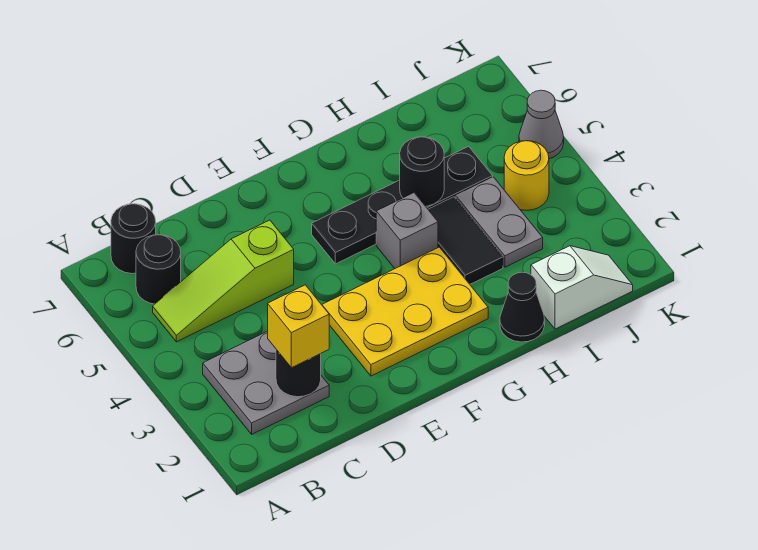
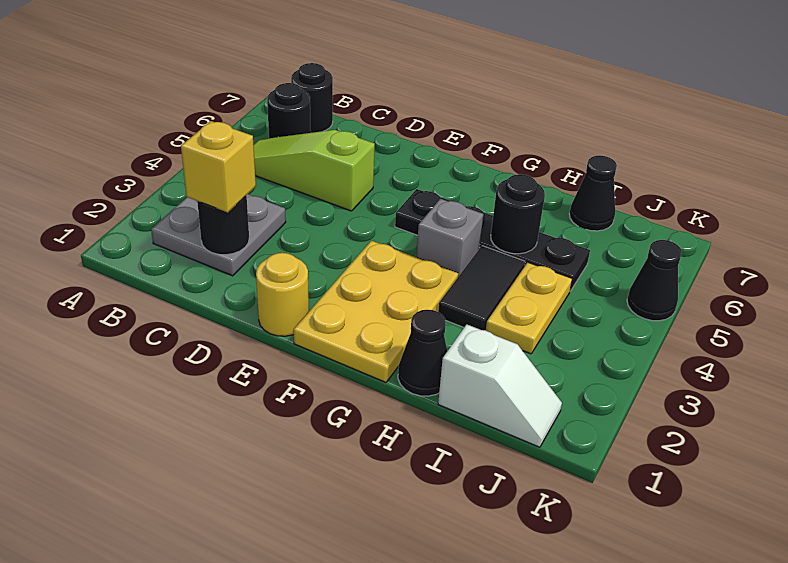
yellow 2x3 plate [322,247,488,376] -> yellow 2x3 plate turned to [294,241,458,382]
grey 1x2 plate [456,177,543,267] -> yellow 1x2 plate [486,263,572,354]
none -> black 1x1 cone [569,155,617,231]
yellow 1x1 round brick [504,141,549,210] -> yellow 1x1 round brick moved to [256,253,309,336]
grey 1x1 cone [519,90,564,159] -> black 1x1 cone [627,240,682,321]

